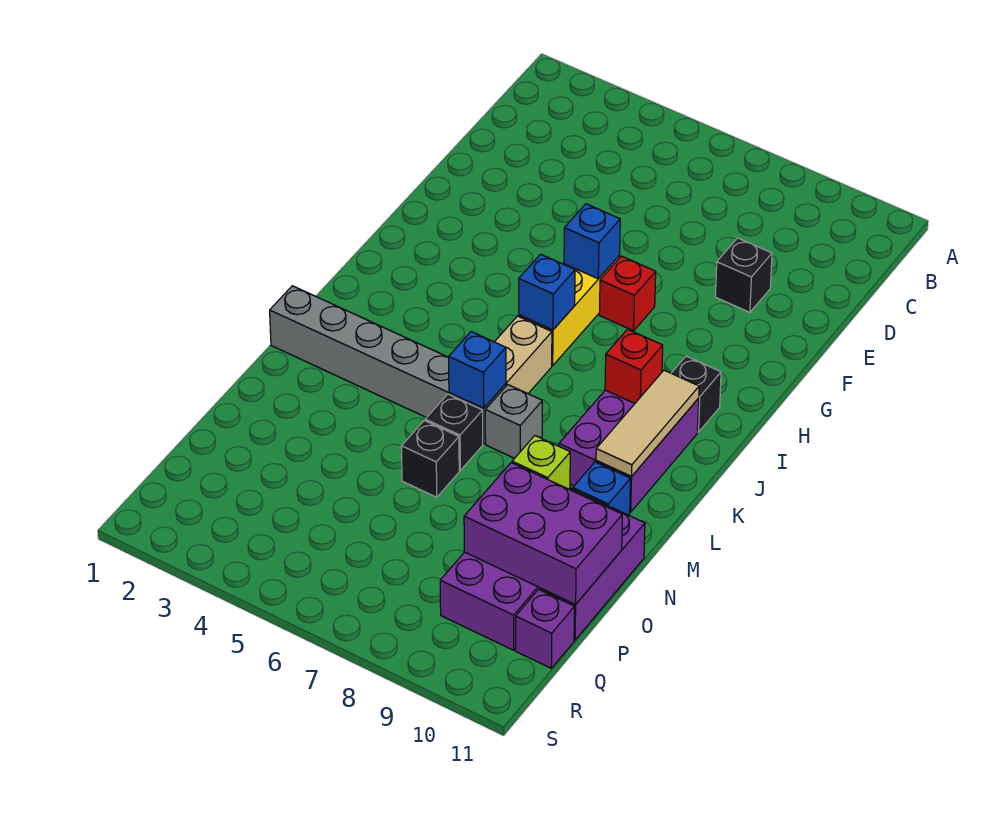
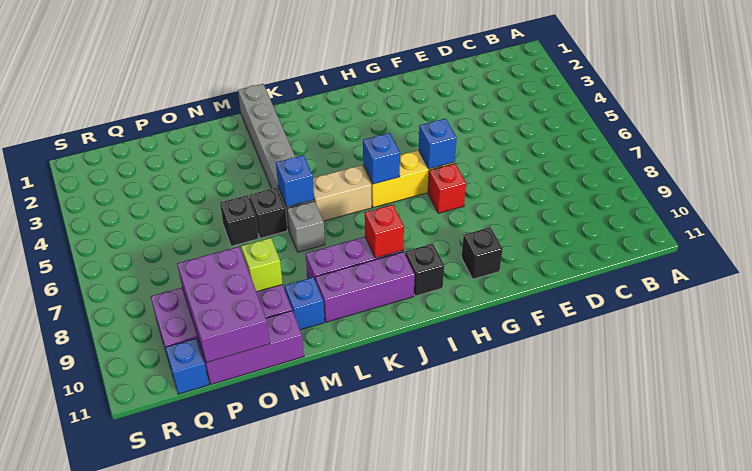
black 1x1 brick [715,238,772,312] -> black 1x1 brick moved to [461,227,503,279]
tan 1x3 tile [596,370,699,477] -> none
purple 1x1 brick [515,589,575,668] -> blue 1x1 brick [165,338,209,394]

